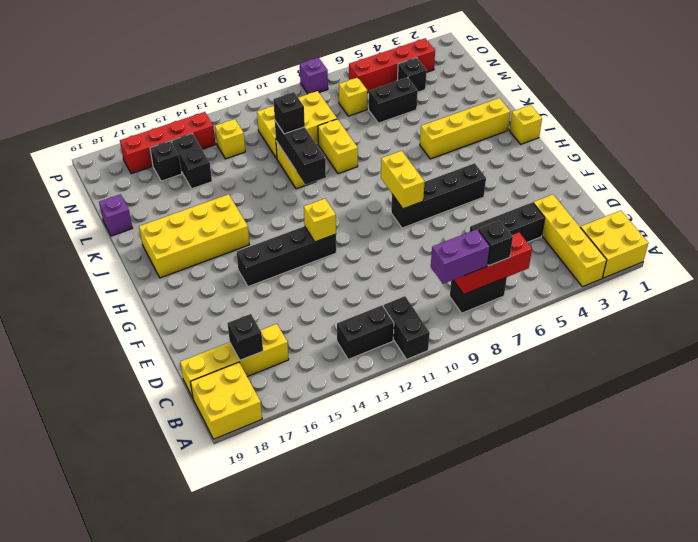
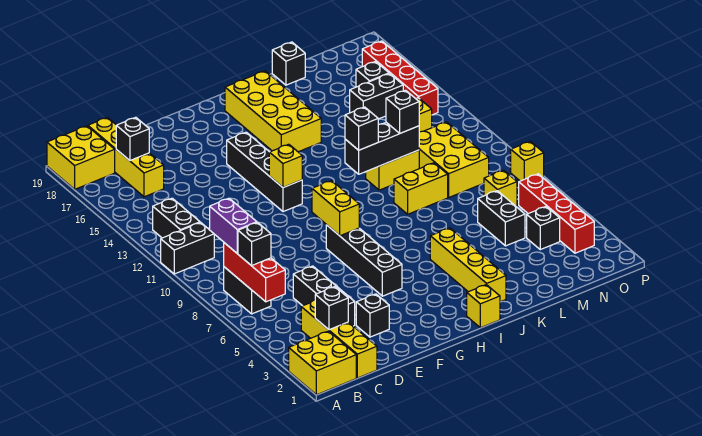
yellow 1x4 brick [533,195,607,287] -> yellow 1x4 brick turned to [301,300,377,378]
none -> black 1x1 brick [315,287,348,330]
none -> black 1x1 brick [356,294,389,337]
yellow 1x2 brick [381,151,425,209] -> yellow 1x2 brick turned to [312,181,359,236]
none -> black 1x1 brick [345,107,378,150]
purple 1x1 brick [99,194,132,236] -> black 1x1 brick [272,42,305,85]
purple 1x1 brick [300,58,328,94] -> yellow 1x1 brick [511,141,544,181]

